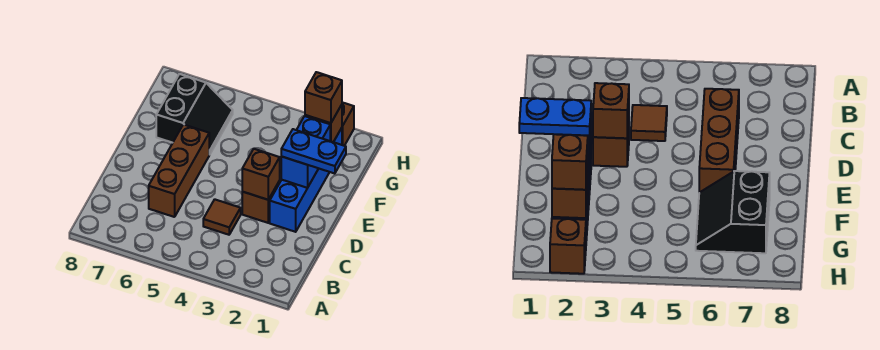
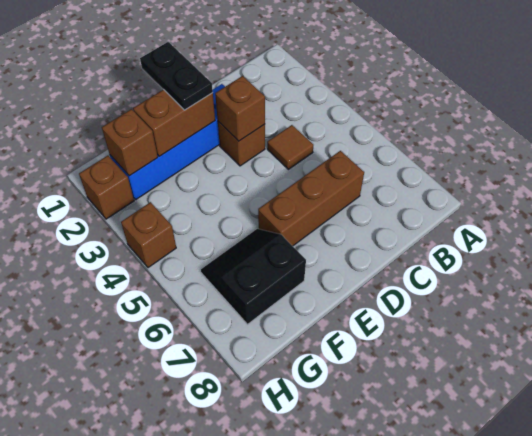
blue 1x2 plate [281,129,346,174] -> black 1x2 plate [140,42,213,110]
blue 1x2 brick [281,116,330,188] -> brown 1x2 brick [133,89,215,156]
brown 1x1 brick [305,72,342,123] -> brown 1x1 brick moved to [121,202,176,268]

